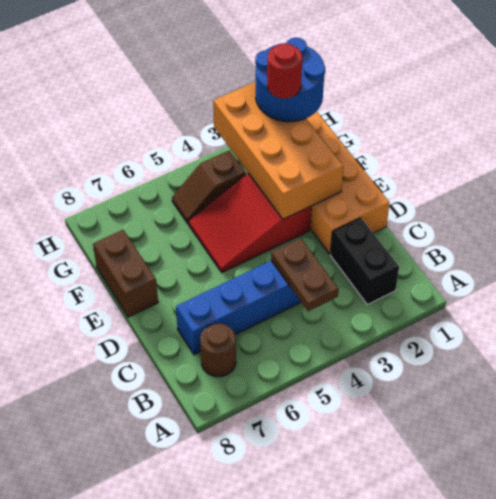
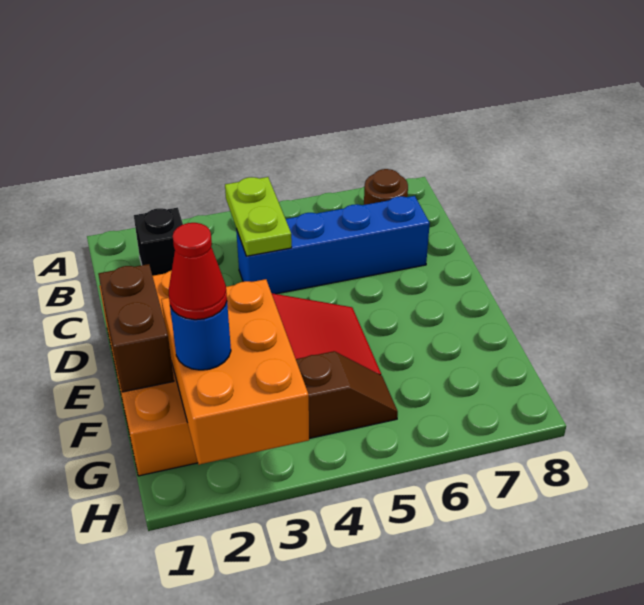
black 1x2 brick [331,218,399,305] -> black 1x1 brick [134,207,183,276]
brown 1x2 plate [271,238,339,311] -> lime 1x2 plate [225,177,292,256]
orange 2x4 brick [213,82,343,219] -> orange 2x3 brick [161,279,309,464]
brown 1x2 brick [93,230,158,317] -> brown 1x2 brick moved to [98,264,174,392]
blue 2x2 round brick [255,38,325,122] -> blue 1x1 round brick [170,302,231,370]
red 1x1 round brick [267,43,302,99] -> red 1x1 cone [169,223,227,320]

